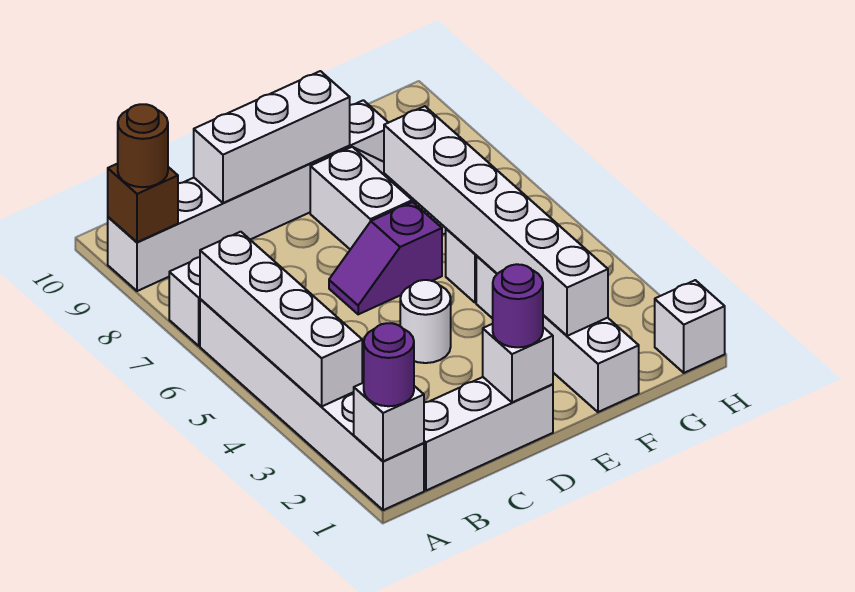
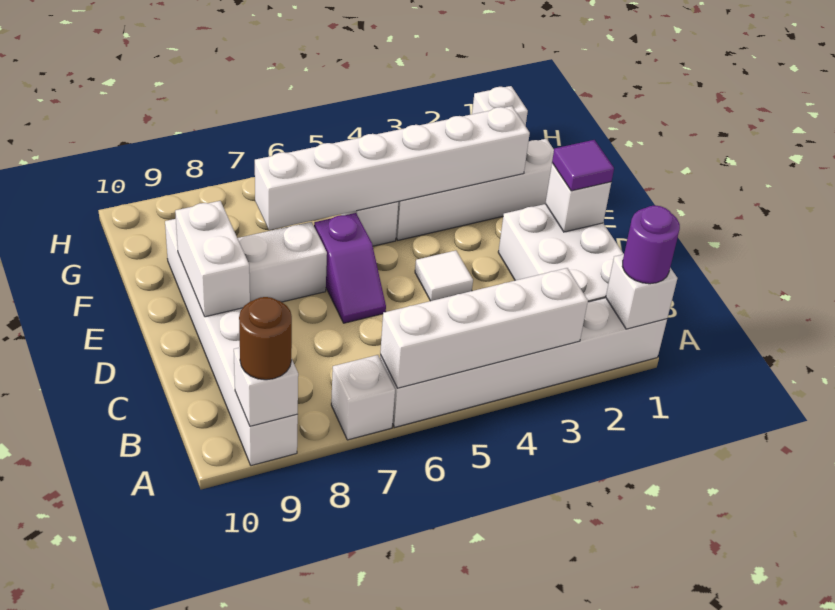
brown 1x1 brick [108,164,178,242] -> white 1x1 brick [234,348,298,426]
white 1x3 brick [424,377,553,491] -> white 2x3 brick [498,204,623,302]
white 1x3 brick [194,71,350,203] -> white 1x2 brick [175,201,250,317]
purple 1x1 round brick [493,264,543,347] -> purple 1x1 tile [552,140,614,191]
white 1x1 round brick [400,280,451,363] -> white 1x1 tile [415,250,473,301]

